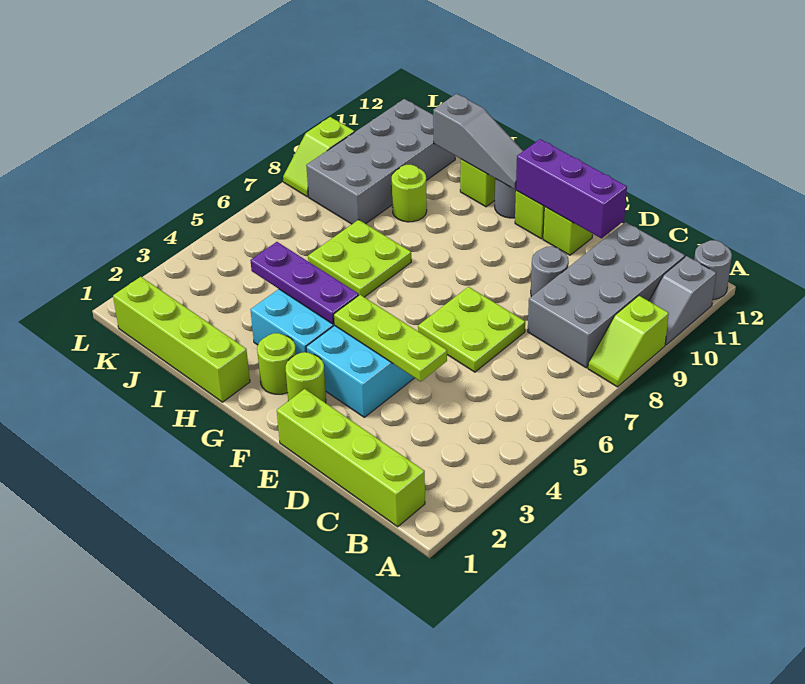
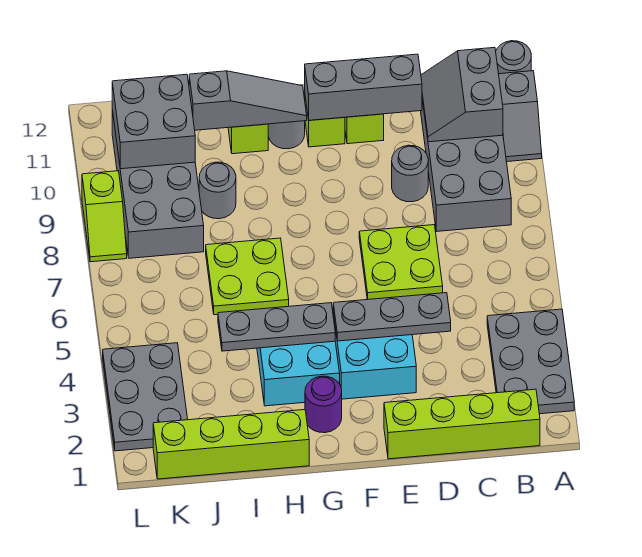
none -> grey 2x3 plate [487,309,574,414]
lime 1x2 slope [588,296,669,387] -> none
none -> grey 2x2 slope [421,47,503,142]
lime 1x3 plate [334,295,447,382] -> grey 1x3 plate [333,293,451,341]
purple 1x3 brick [516,139,627,238] -> grey 1x3 brick [305,54,422,120]
lime 1x1 round brick [286,352,326,403] -> none
lime 1x1 round brick [257,333,296,394] -> purple 1x1 round brick [305,376,342,433]
purple 1x3 plate [250,242,359,324] -> grey 1x3 plate [218,303,335,351]
lime 1x1 round brick [392,165,427,222] -> grey 1x1 round brick [199,162,236,219]
none -> grey 2x2 brick [112,74,195,169]
none -> grey 2x3 plate [103,343,188,451]

